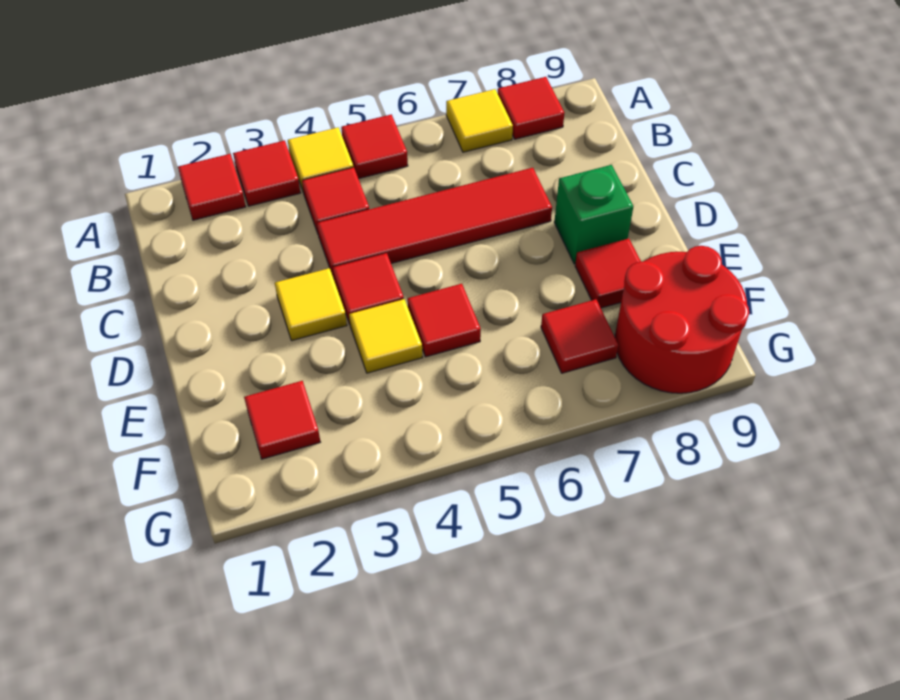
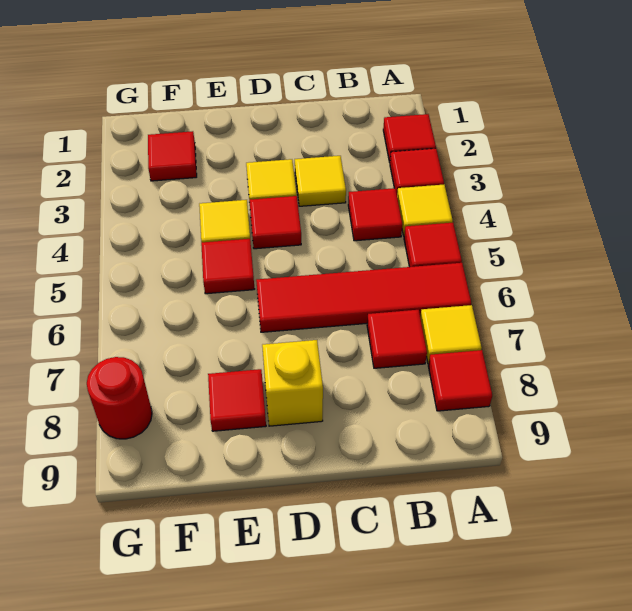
none -> yellow 1x1 tile [295,156,346,206]
red 1x4 tile [317,168,552,279] -> red 1x4 tile turned to [256,263,471,332]
green 1x1 brick [554,165,633,264] -> yellow 1x1 brick [262,340,323,426]
red 1x1 tile [541,299,618,373] -> red 1x1 tile moved to [367,310,427,368]
red 2x2 round brick [615,246,749,393] -> red 1x1 round brick [87,357,152,439]

